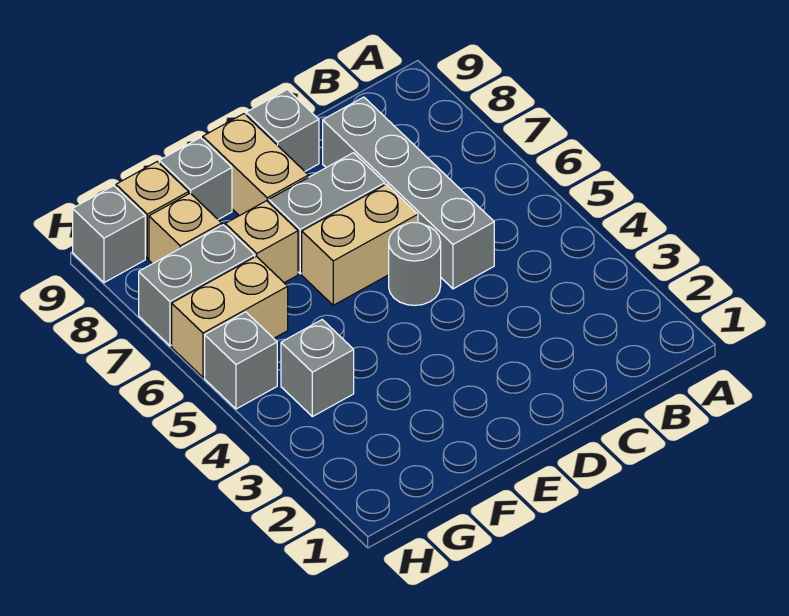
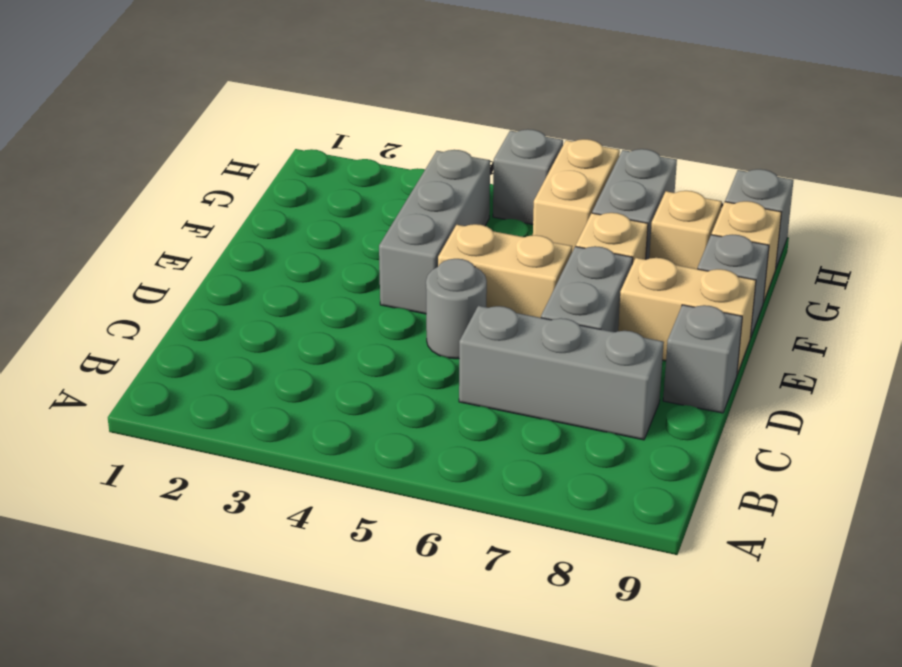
grey 1x4 brick [323,97,494,289] -> grey 1x3 brick [459,306,664,440]
tan 1x2 brick [302,184,418,305] -> tan 1x2 brick turned to [438,224,572,318]
grey 1x1 brick [281,320,354,417] -> grey 1x3 brick [379,150,490,314]

